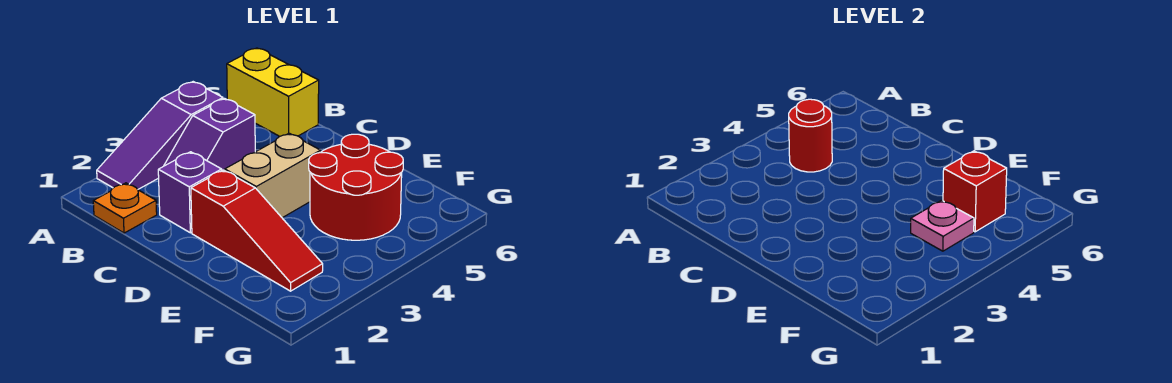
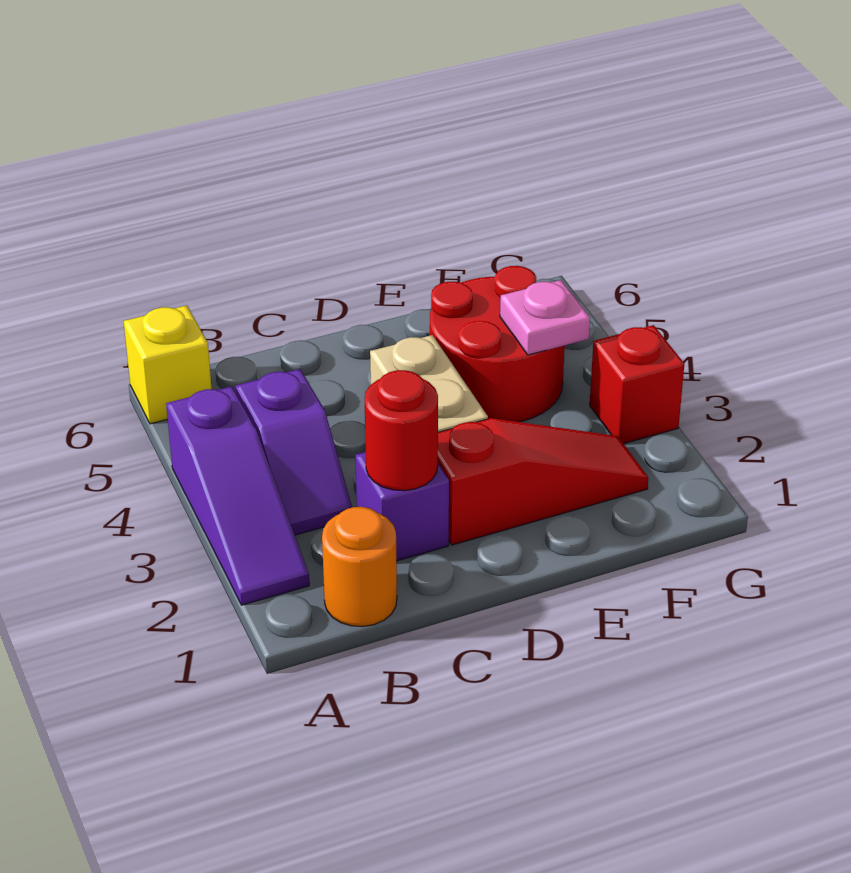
yellow 1x2 brick [227,48,319,137] -> yellow 1x1 brick [124,305,212,424]
orange 1x1 plate [93,183,157,233] -> orange 1x1 round brick [322,507,397,627]
red 1x1 round brick [789,99,832,172] -> red 1x1 round brick moved to [365,370,438,491]
red 1x1 brick [943,151,1007,232] -> red 1x1 brick moved to [590,325,684,444]

